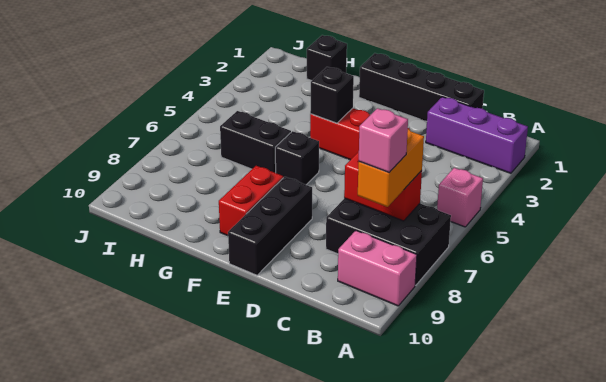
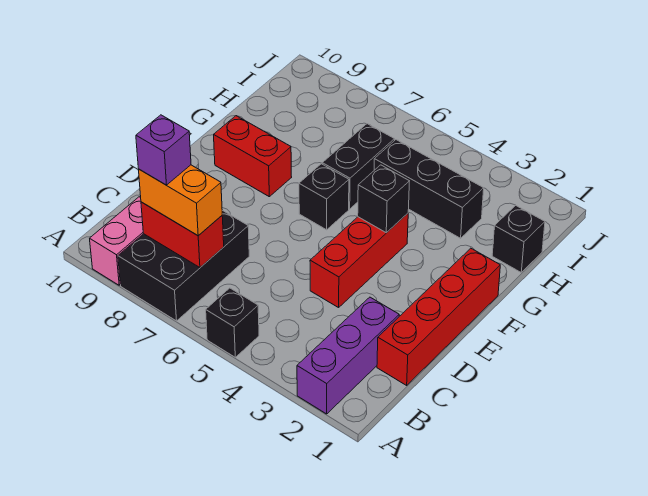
pink 1x1 brick [437,168,483,227] -> black 1x1 brick [206,288,259,357]
red 1x2 brick [344,152,422,221] -> red 1x2 brick turned to [141,202,224,267]
pink 1x1 brick [359,108,408,173] -> purple 1x1 brick [136,115,191,185]
black 1x4 brick [359,53,484,122] -> red 1x4 brick [377,248,500,385]
black 1x3 brick [228,177,312,275] -> black 1x3 brick moved to [374,140,484,238]

